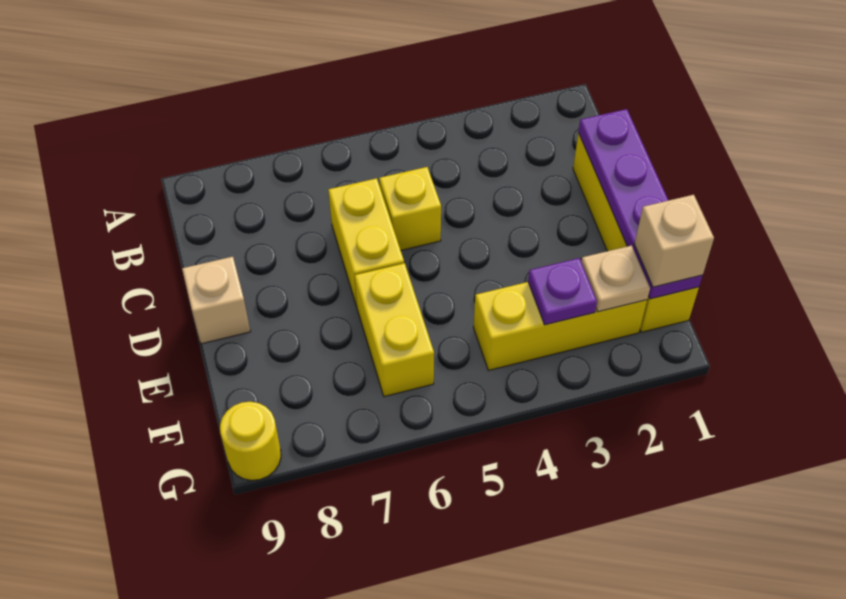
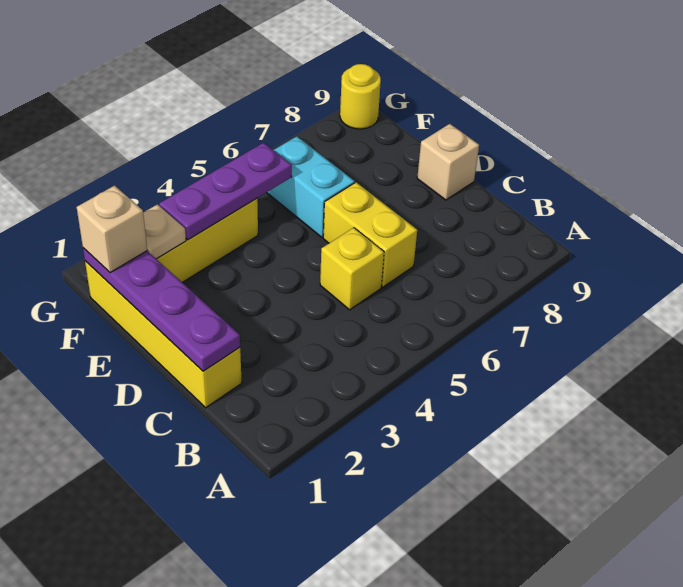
yellow 1x2 brick [355,263,434,397] -> cyan 1x2 brick [267,136,355,237]
purple 1x1 plate [528,258,597,325] -> purple 1x3 plate [159,143,292,240]

